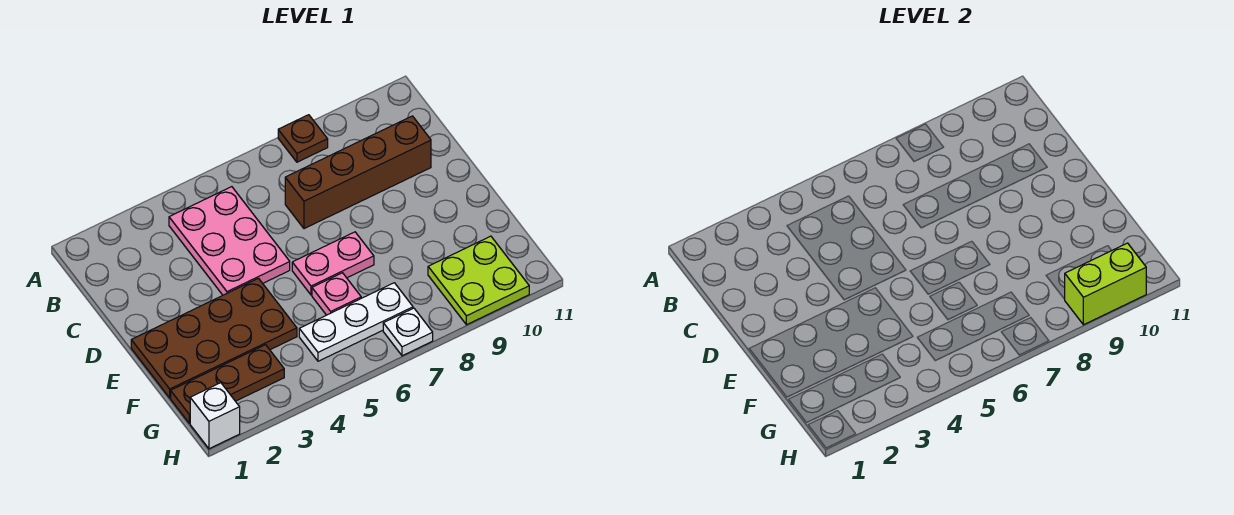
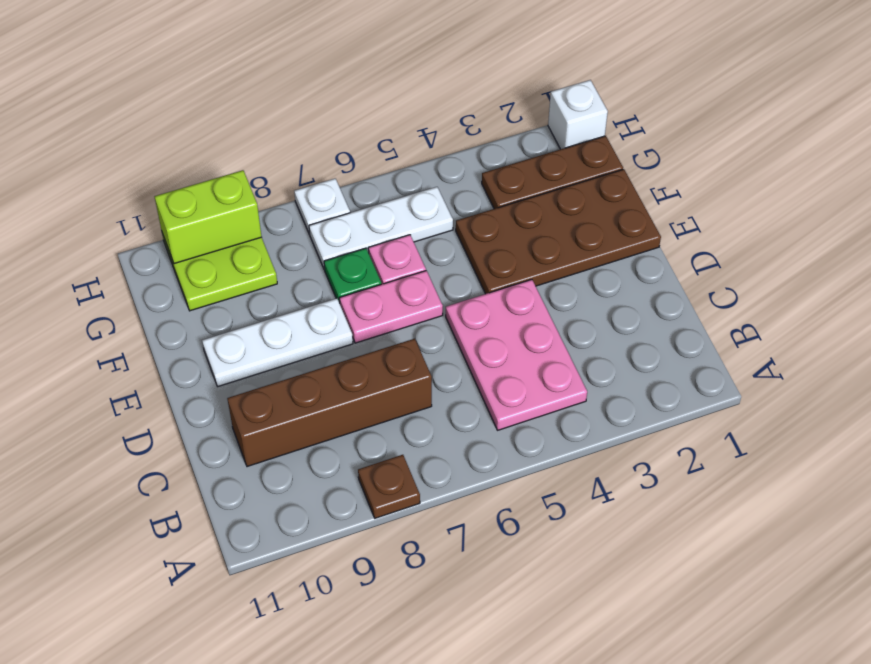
none -> white 1x3 plate [202,298,353,386]
none -> green 1x1 plate [324,248,381,304]

